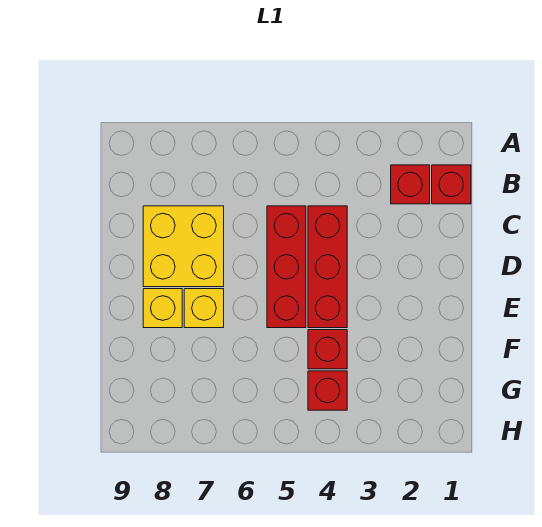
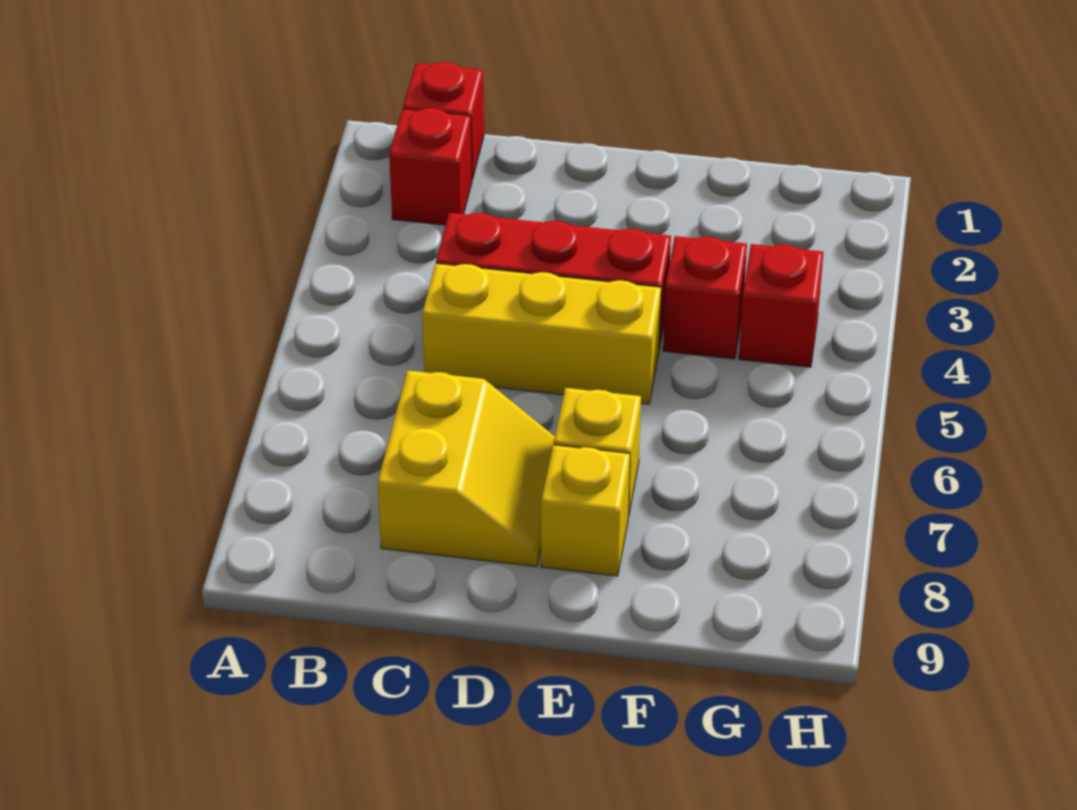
red 1x3 brick [267,206,306,328] -> yellow 1x3 brick [422,263,661,404]
yellow 2x2 brick [143,206,224,287] -> yellow 2x2 slope [378,370,555,567]

